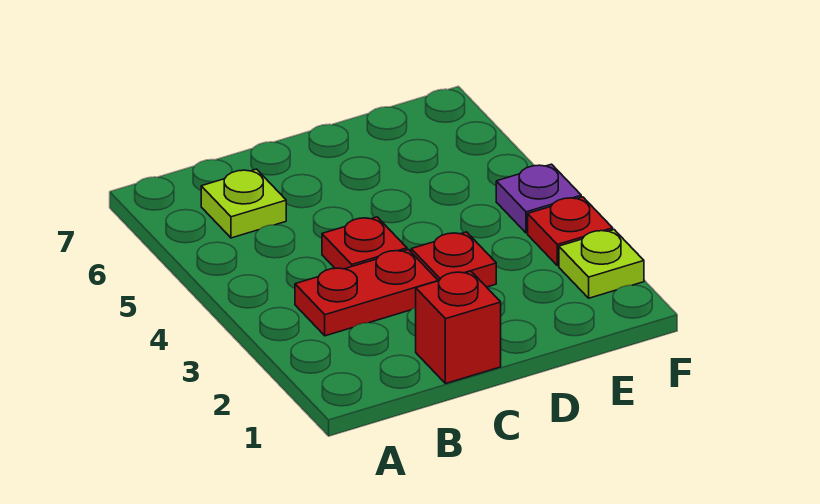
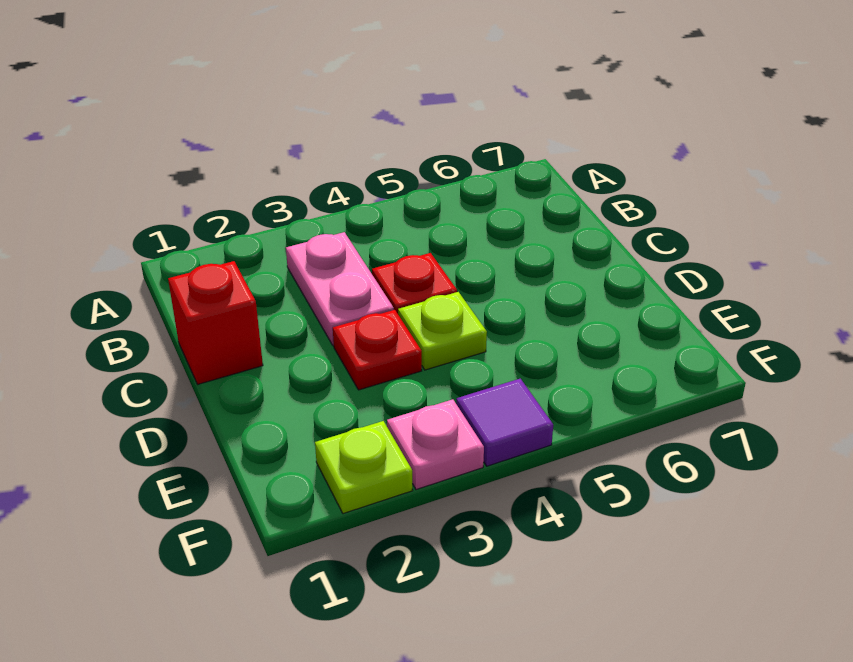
red 1x2 plate [295,250,438,336] -> pink 1x2 plate [286,232,394,345]
lime 1x1 plate [201,169,286,238] -> lime 1x1 plate moved to [398,292,487,370]
red 1x1 plate [528,197,613,266] -> pink 1x1 plate [387,399,484,490]
purple 1x1 plate [496,164,581,233] -> purple 1x1 tile [456,379,553,466]

